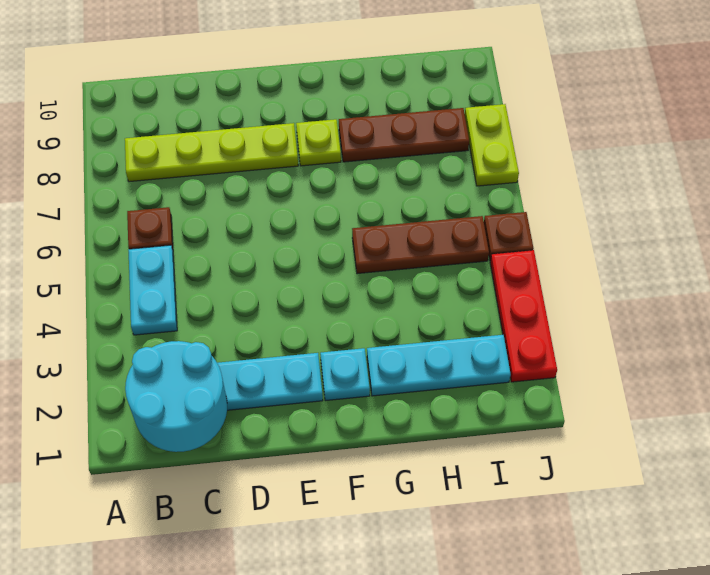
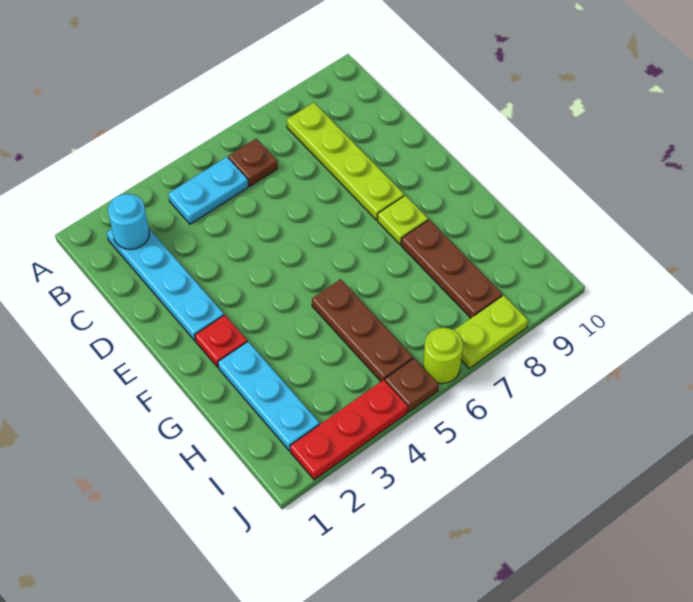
cyan 2x2 round brick [125,341,227,452] -> cyan 1x1 round brick [108,194,149,249]
cyan 1x1 plate [320,348,370,401] -> red 1x1 plate [195,315,247,367]
none -> lime 1x1 round brick [423,328,463,384]

